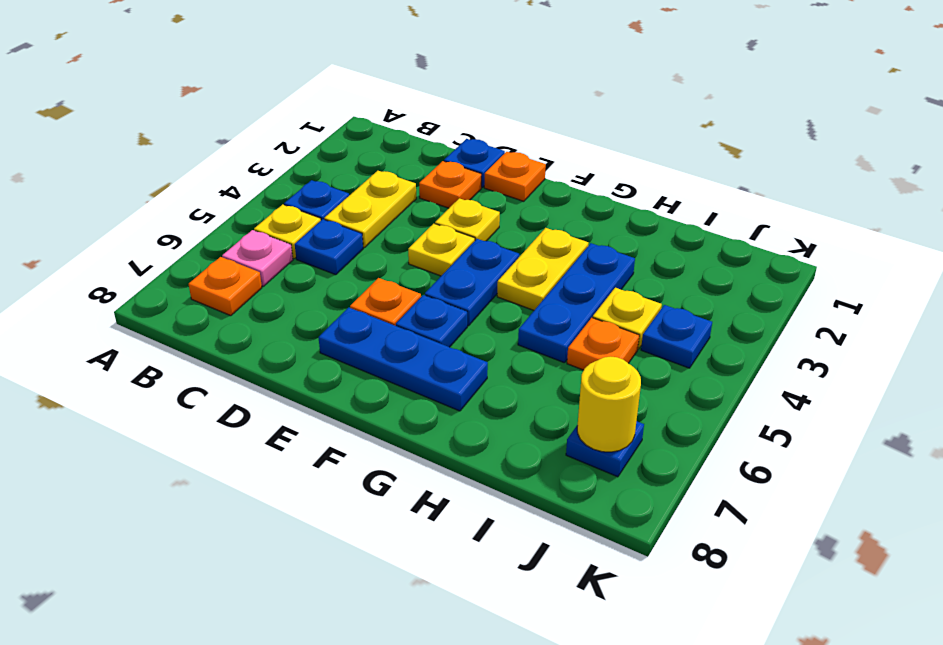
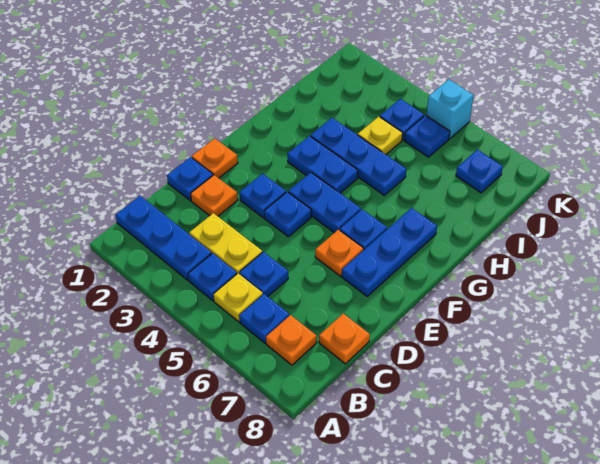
none -> blue 1x3 plate [116,196,212,280]
pink 1x1 plate [222,230,293,286] -> blue 1x1 plate [239,294,289,343]
yellow 1x1 plate [435,198,500,241] -> blue 1x1 plate [239,174,286,218]
yellow 1x1 plate [408,224,475,276] -> blue 1x1 plate [264,192,311,237]
yellow 1x2 plate [497,228,588,310] -> blue 1x2 plate [287,136,358,193]
orange 1x1 plate [567,318,639,370] -> orange 1x1 plate moved to [319,314,370,364]
none -> blue 1x1 plate [404,115,450,157]
yellow 1x1 round brick [577,356,641,452] -> none
none -> cyan 1x1 brick [426,79,474,139]

